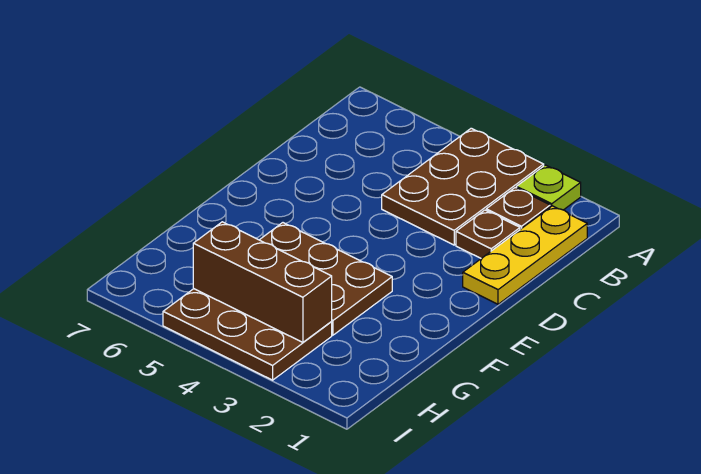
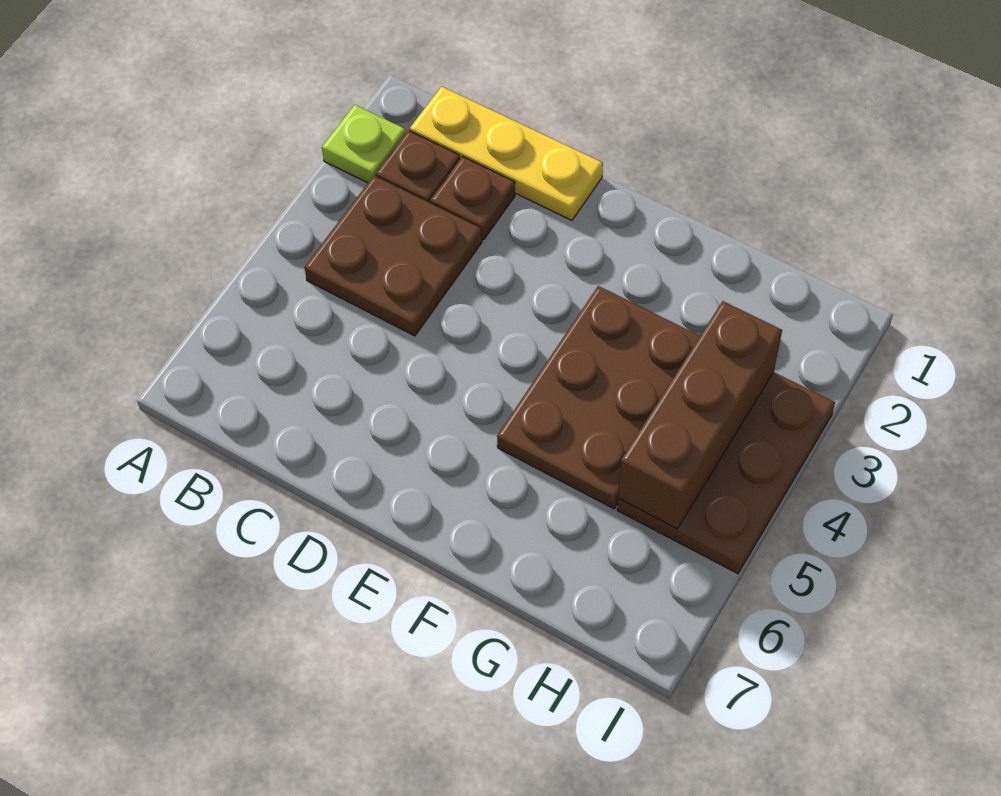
brown 2x3 plate [382,128,544,245] -> brown 2x2 plate [304,176,482,336]

